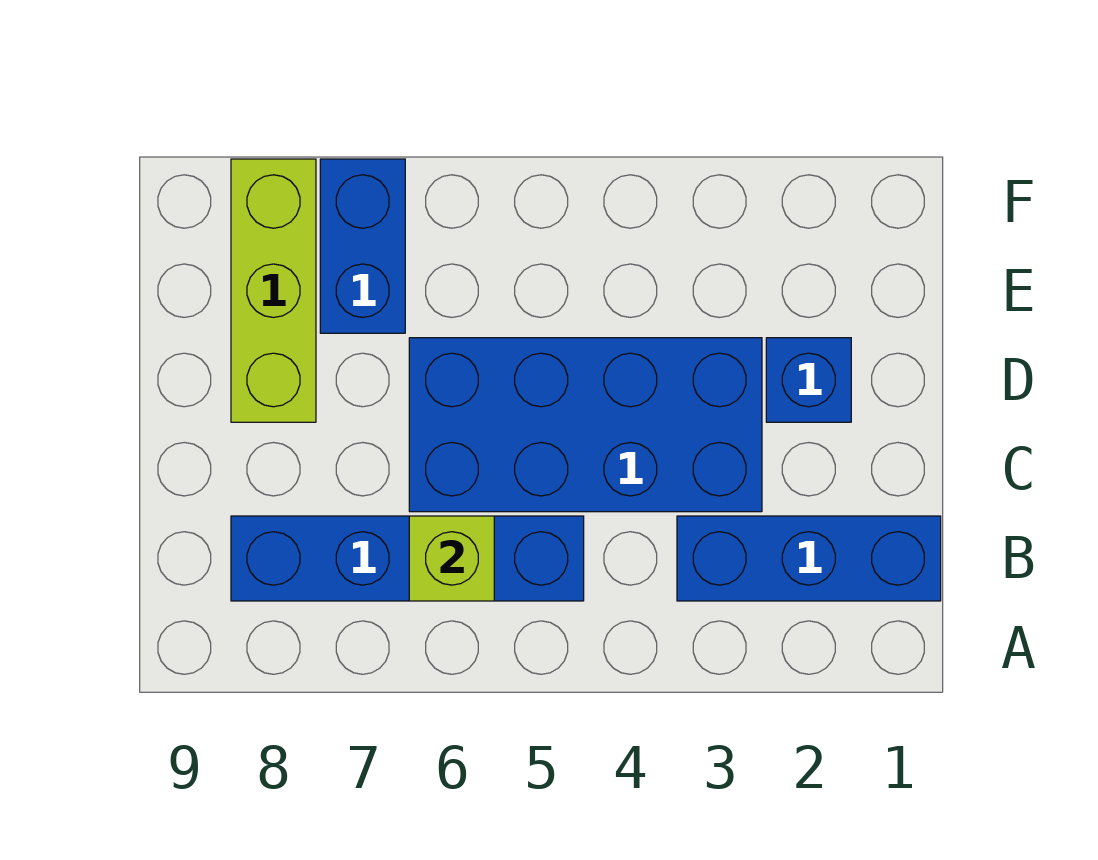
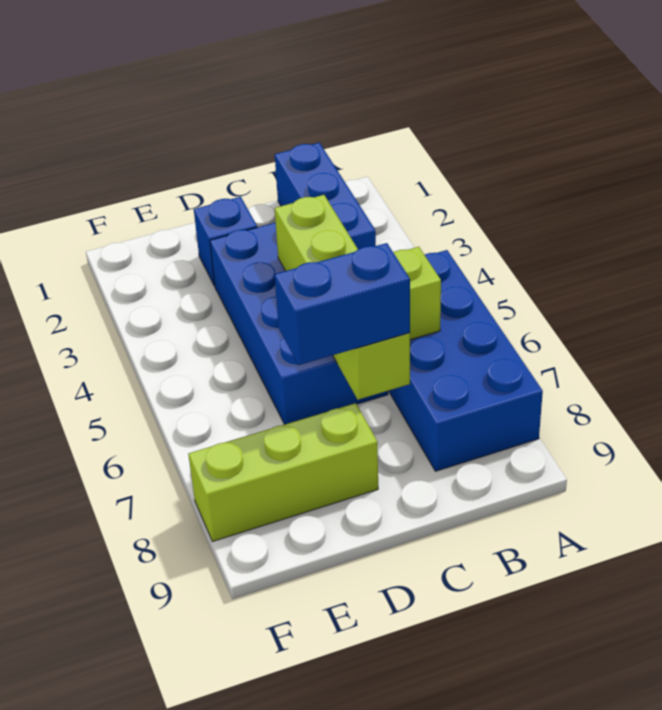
blue 1x4 brick [231,516,584,601] -> blue 2x4 brick [389,250,543,471]
none -> lime 1x4 brick [275,195,410,400]
blue 1x2 brick [320,159,405,333] -> blue 1x2 brick moved to [275,243,410,365]

